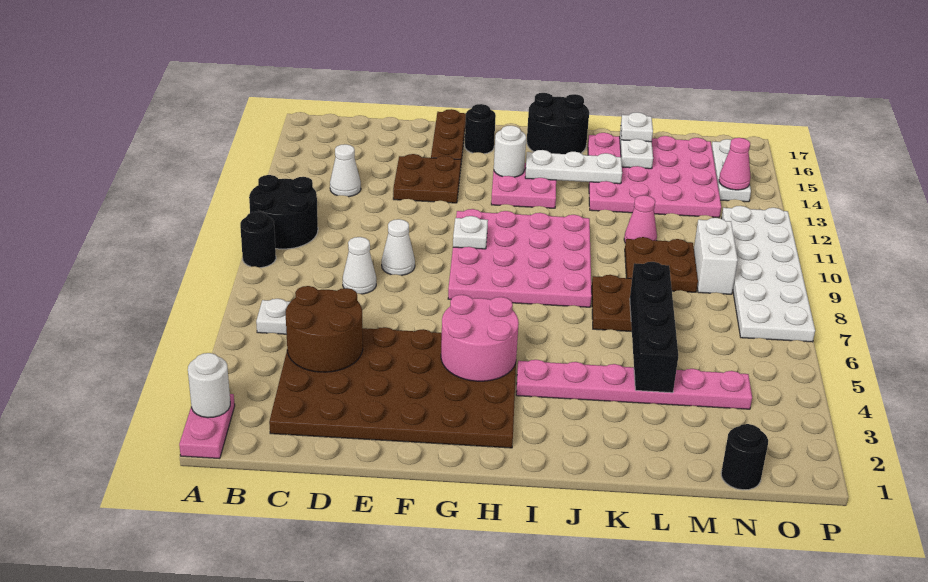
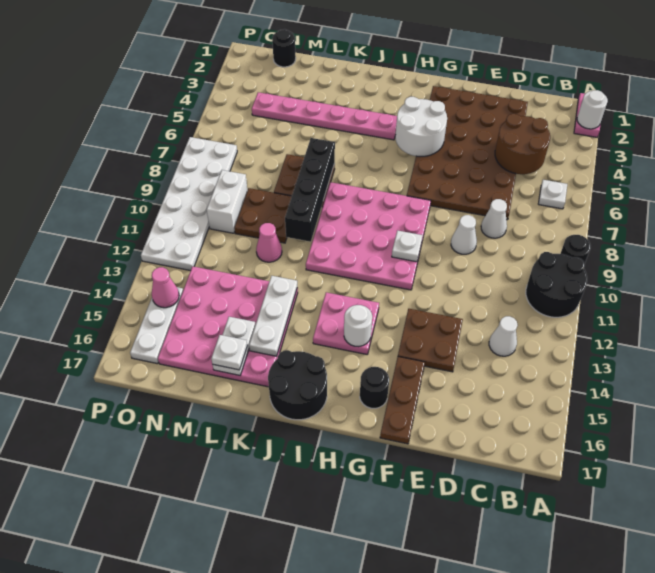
brown 4x6 plate [269,327,516,448] -> brown 4x6 plate turned to [407,86,528,220]
pink 2x2 round brick [441,295,519,381] -> white 2x2 round brick [395,97,447,156]
white 1x3 plate [525,150,622,184] -> white 1x3 plate turned to [249,276,297,356]
black 1x4 brick [630,262,678,393] -> black 1x4 brick moved to [285,138,335,242]

